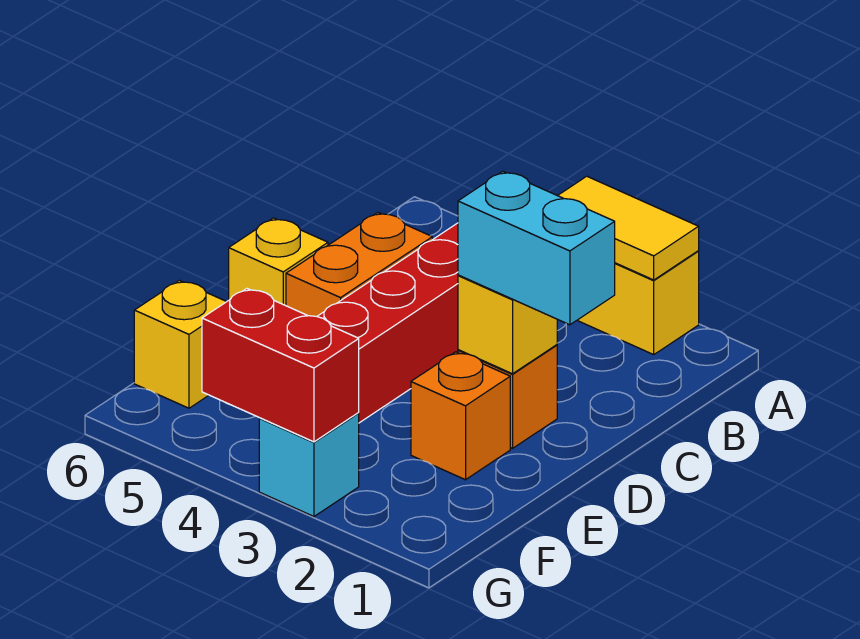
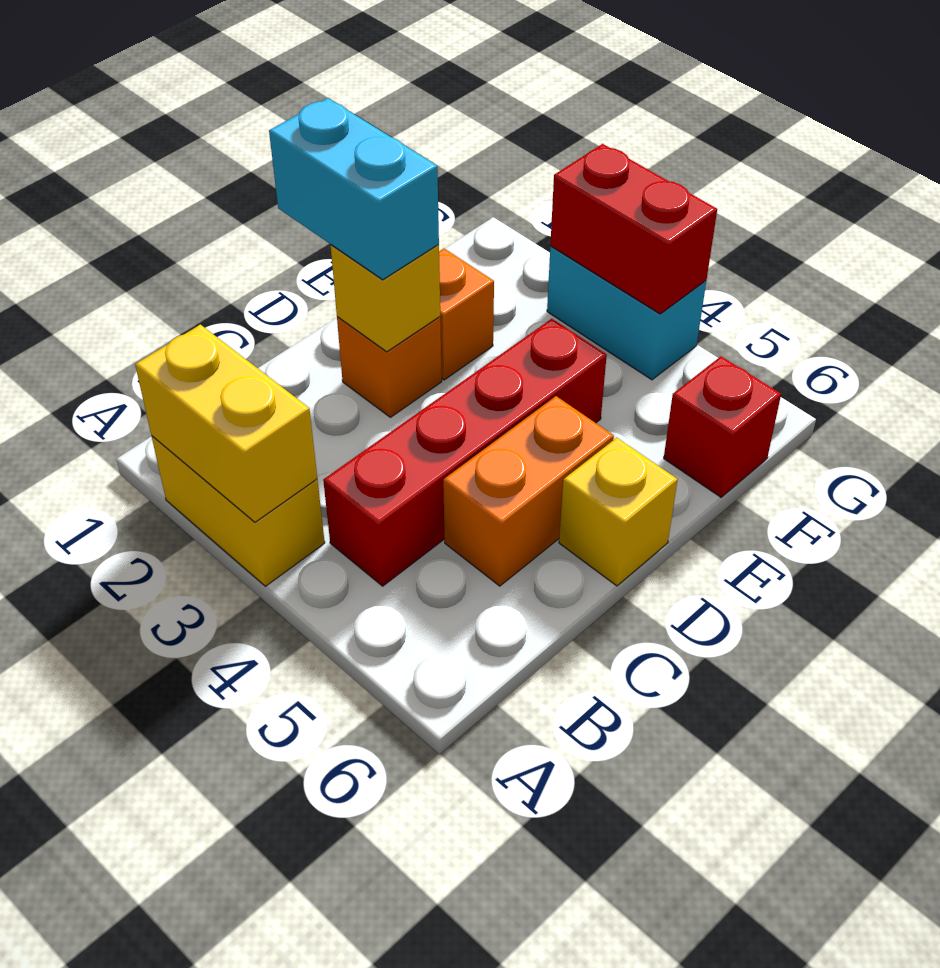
yellow 1x2 tile [558,176,699,280] -> yellow 1x2 brick [135,325,317,522]
yellow 1x1 brick [134,280,227,408] -> red 1x1 brick [664,356,781,497]
cyan 1x1 brick [259,413,359,516] -> cyan 1x2 brick [547,247,706,380]

